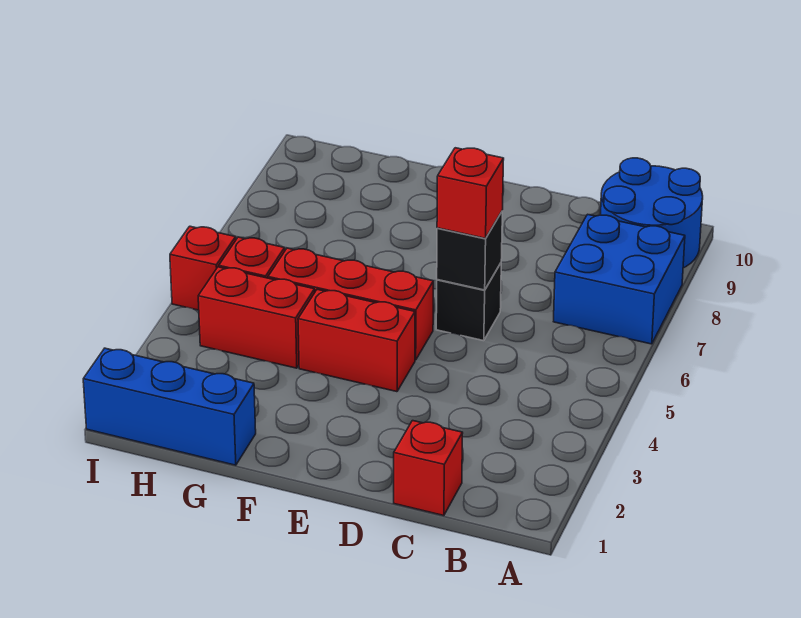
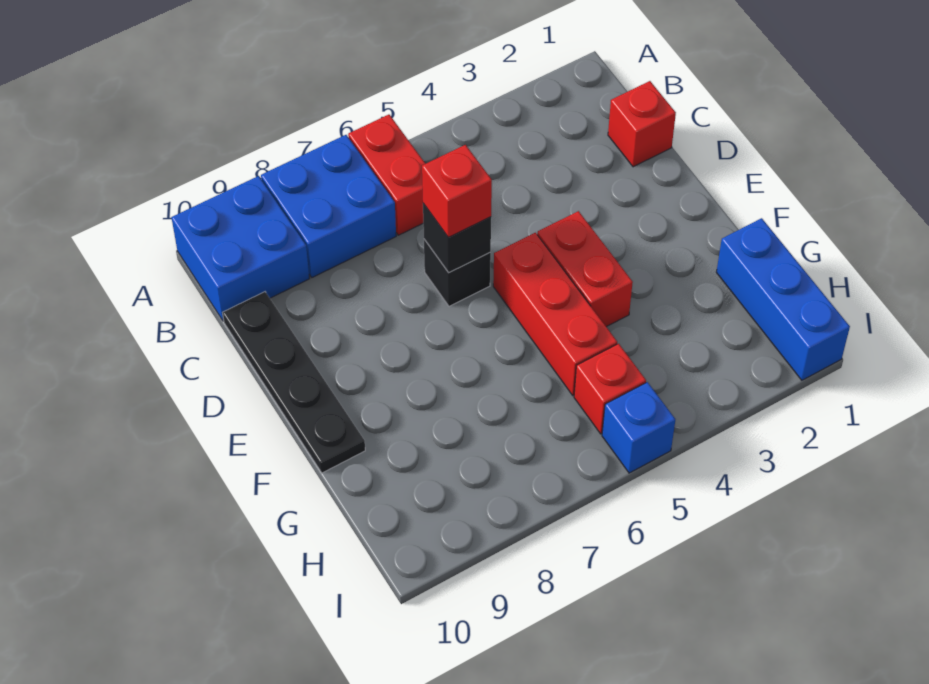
blue 2x2 round brick [601,158,703,268] -> blue 2x2 brick [172,176,309,321]
none -> black 1x4 plate [223,292,365,473]
red 1x2 brick [198,267,315,368] -> red 1x2 brick moved to [348,115,425,235]
red 1x1 brick [170,226,236,310] -> blue 1x1 brick [602,382,675,473]

